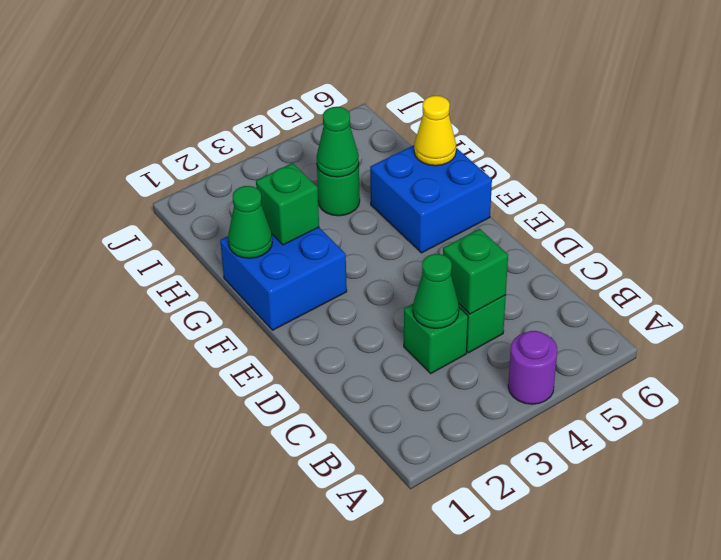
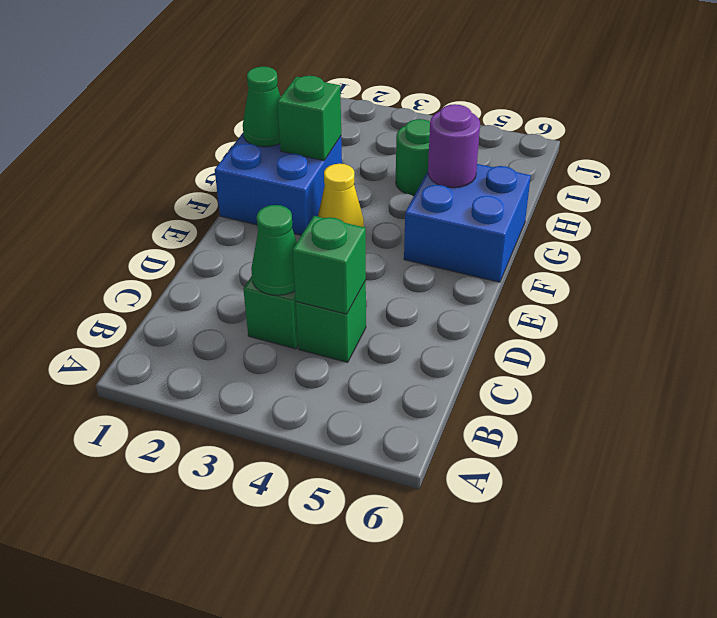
purple 1x1 round brick [508,331,557,404] -> purple 1x1 round brick moved to [428,104,480,188]
yellow 1x1 cone [414,96,456,166] -> yellow 1x1 cone moved to [318,164,364,227]
green 1x1 cone [316,107,359,177] -> none

